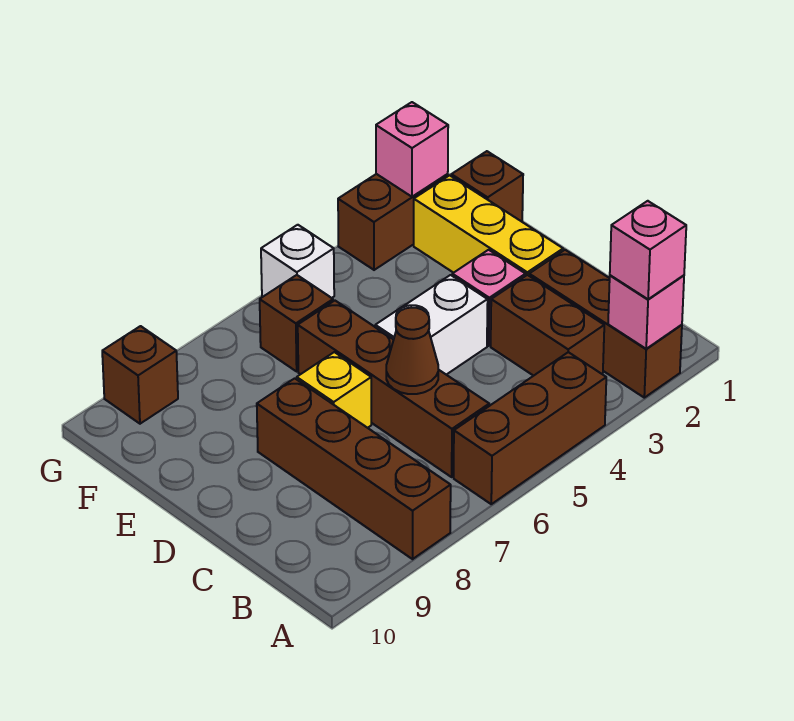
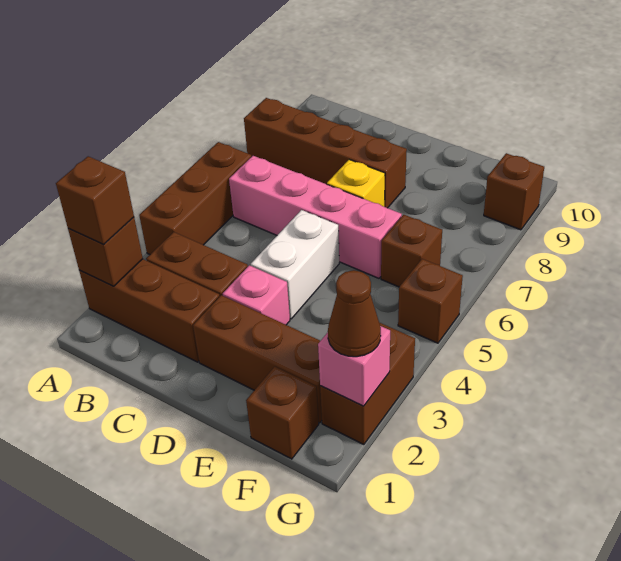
pink 1x1 brick [608,275,684,349] -> brown 1x1 brick [68,217,143,286]
pink 1x1 brick [610,201,686,299] -> brown 1x1 brick [56,156,134,244]
brown 1x4 brick [298,301,489,477] -> pink 1x4 brick [229,156,402,278]
brown 1x1 cone [386,308,438,394] -> brown 1x1 cone moved to [328,270,381,357]
yellow 1x3 brick [414,175,563,276] -> brown 1x3 brick [193,295,322,423]
white 1x1 brick [261,225,334,298] -> brown 1x1 brick [398,259,463,343]

